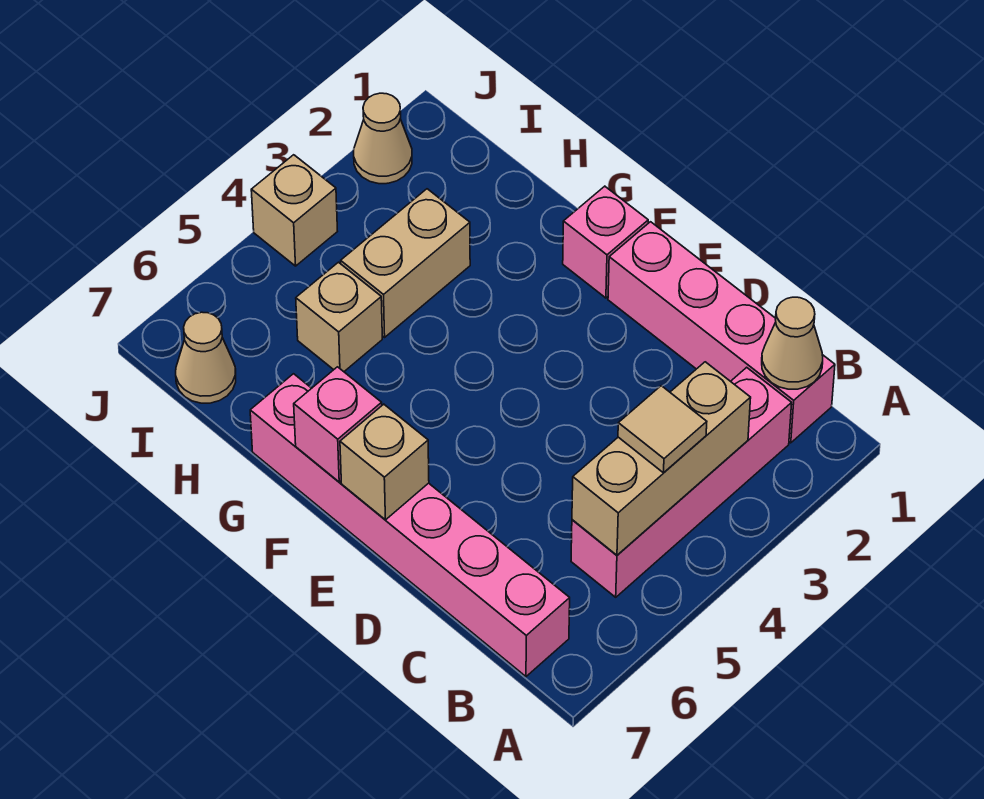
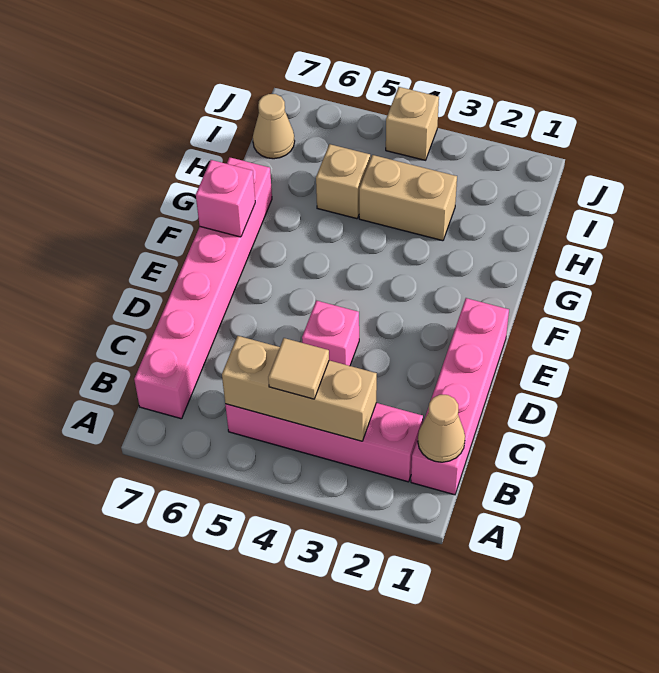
tan 1x1 brick [340,404,429,520] -> none
pink 1x1 brick [563,186,648,298] -> pink 1x1 brick moved to [302,301,359,366]
tan 1x1 cone [354,93,412,184] -> none

